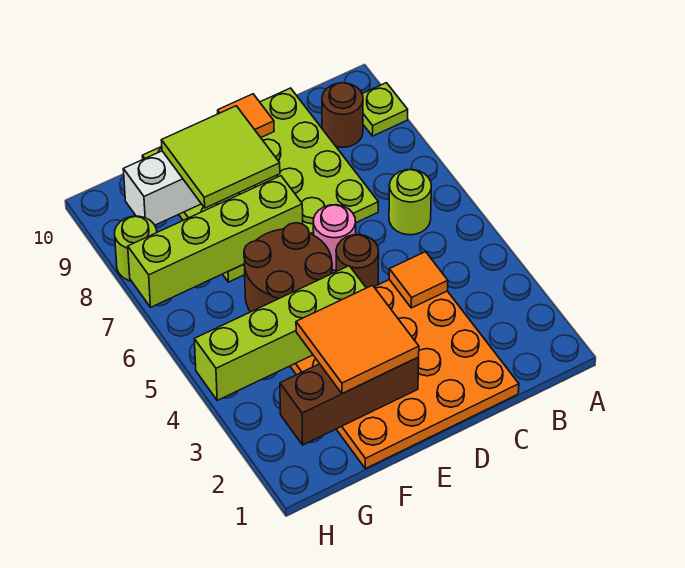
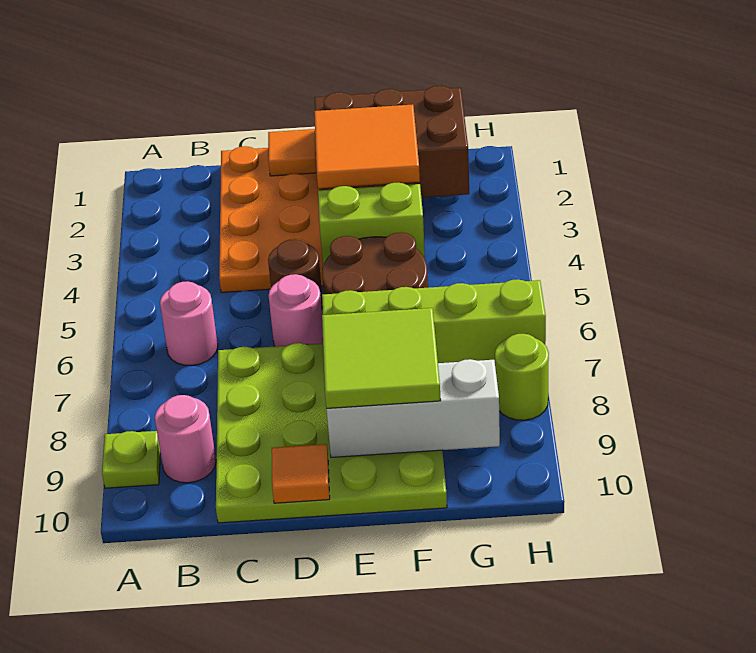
lime 1x1 round brick [389,170,431,235] -> pink 1x1 round brick [160,281,218,366]
brown 1x1 round brick [322,83,363,147] -> pink 1x1 round brick [155,395,216,483]
orange 1x1 tile [389,252,448,308] -> orange 1x1 tile moved to [268,129,317,176]
brown 1x3 brick [280,357,419,445] -> brown 2x3 brick [315,86,469,198]
lime 1x4 brick [194,266,366,400] -> lime 1x2 brick [318,183,425,266]

